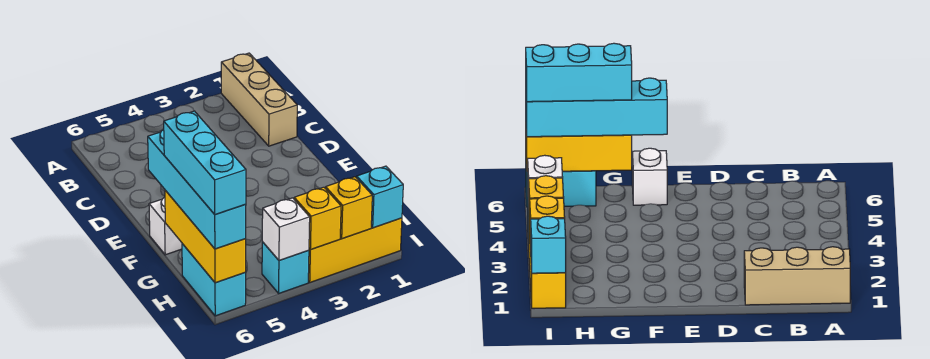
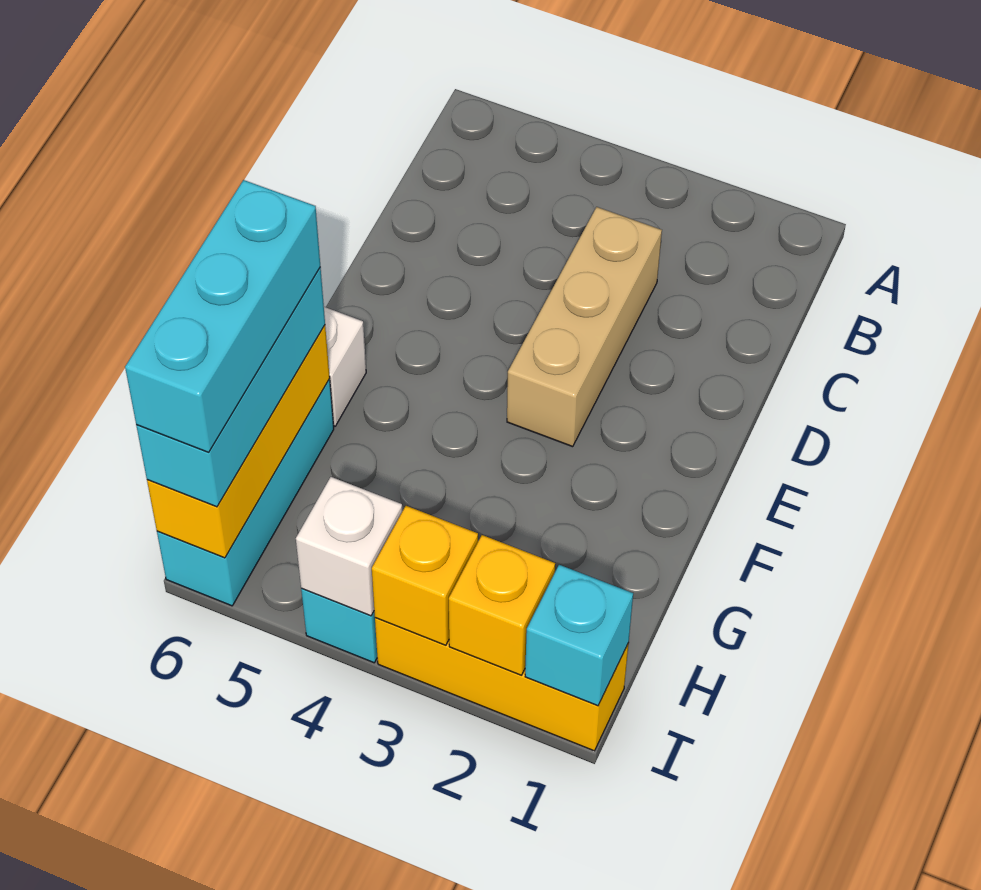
tan 1x3 brick [221,53,297,146] -> tan 1x3 brick moved to [507,207,662,447]
cyan 1x4 brick [148,130,246,249] -> cyan 1x3 brick [136,267,325,507]
cyan 1x2 brick [182,244,246,316] -> cyan 1x3 brick [157,379,334,606]

